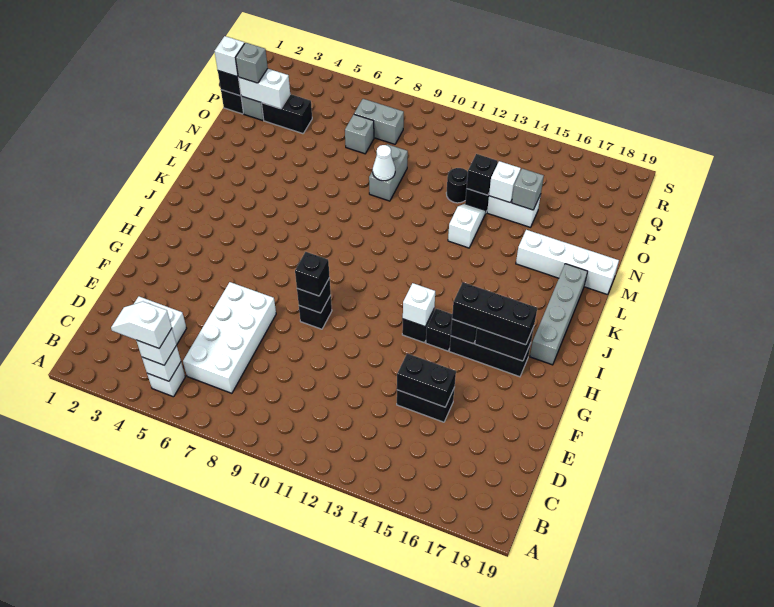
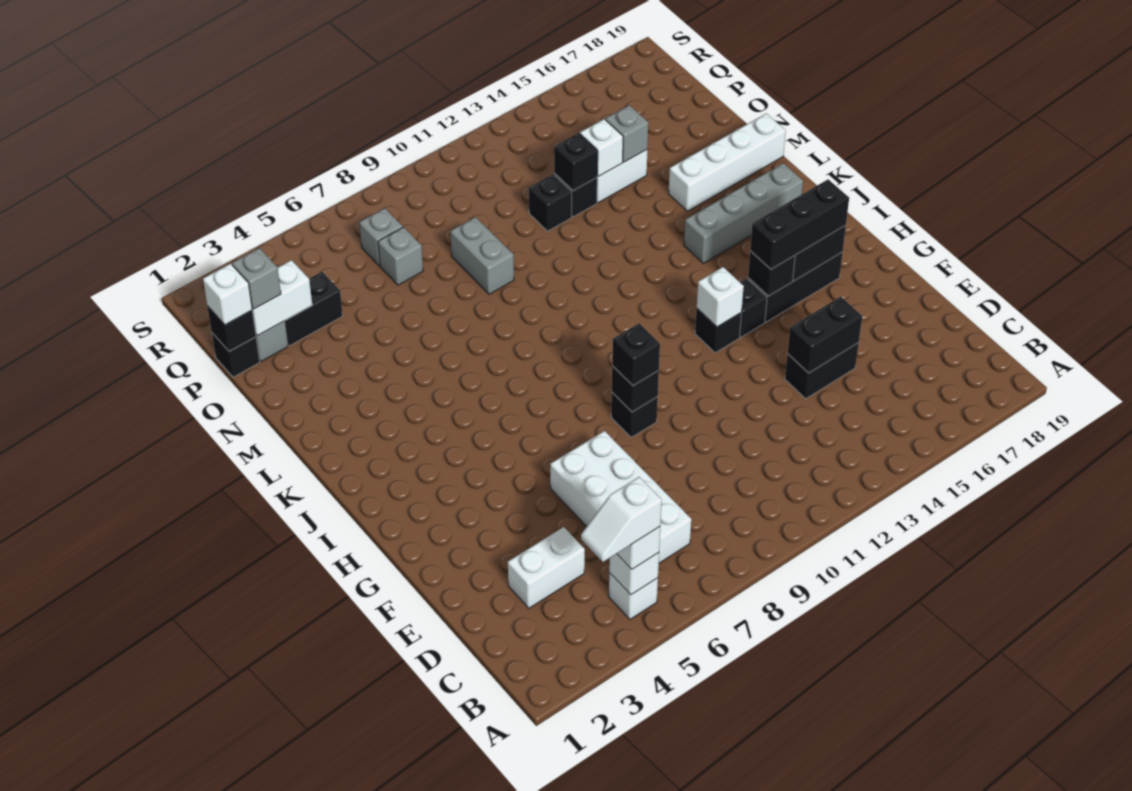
grey 1x4 brick [530,264,588,365] -> grey 1x4 brick turned to [684,163,803,263]
white 1x2 slope [448,204,486,248] -> none
white 1x1 cone [373,145,395,181] -> none
black 1x1 round brick [446,168,468,203] -> black 1x1 brick [529,174,572,231]
grey 1x2 brick [354,99,404,144] -> grey 1x1 brick [359,208,403,266]

